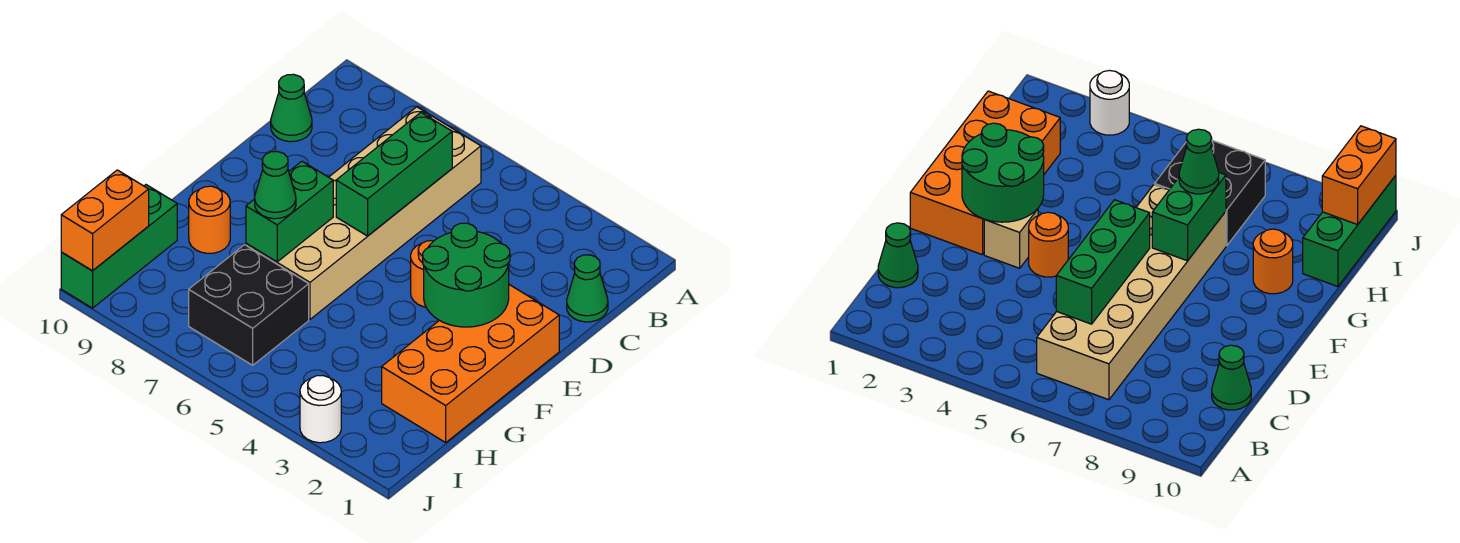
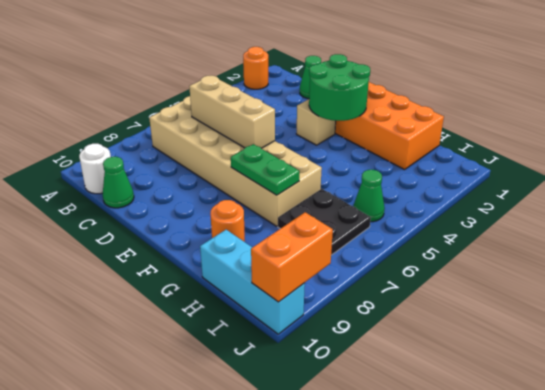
green 1x3 brick [336,113,452,236] -> tan 1x3 brick [189,76,275,148]
orange 1x1 round brick [411,241,433,307] -> orange 1x1 round brick moved to [243,47,268,89]
green 1x2 brick [246,161,333,262] -> green 1x2 plate [231,144,299,195]
green 1x1 cone [255,152,296,219] -> green 1x1 cone moved to [353,170,385,222]
black 2x2 brick [189,245,309,365] -> black 2x2 plate [278,189,371,255]
green 1x3 brick [61,185,177,308] -> cyan 1x3 brick [200,230,305,334]
orange 1x2 brick [61,170,149,271] -> orange 1x2 brick turned to [251,212,333,302]
white 1x1 round brick [300,376,341,443] -> white 1x1 round brick moved to [79,144,111,194]

